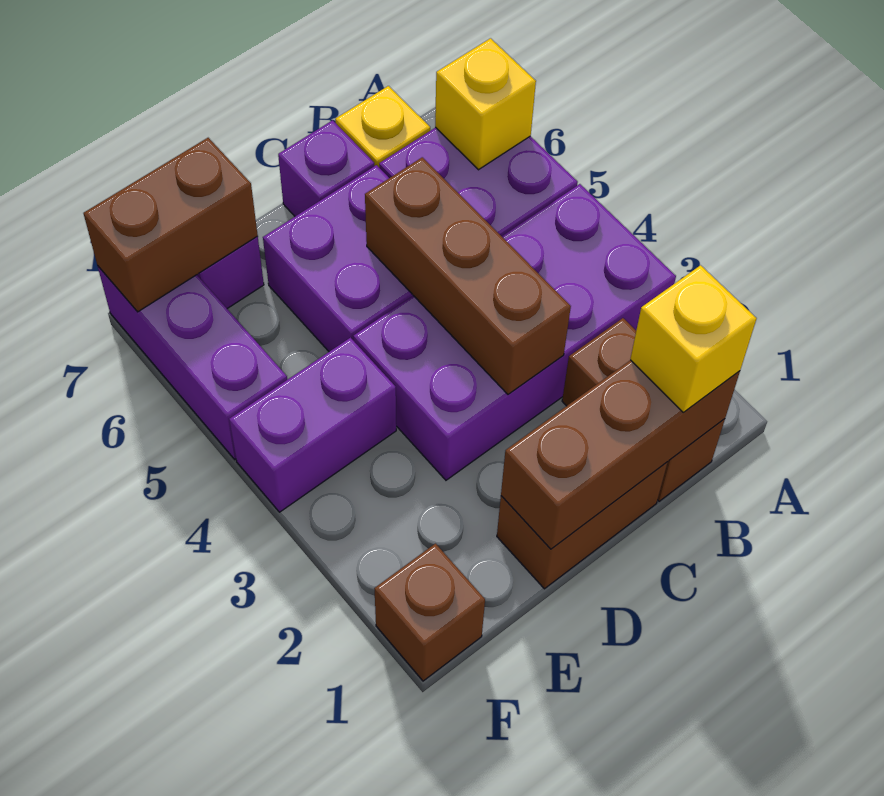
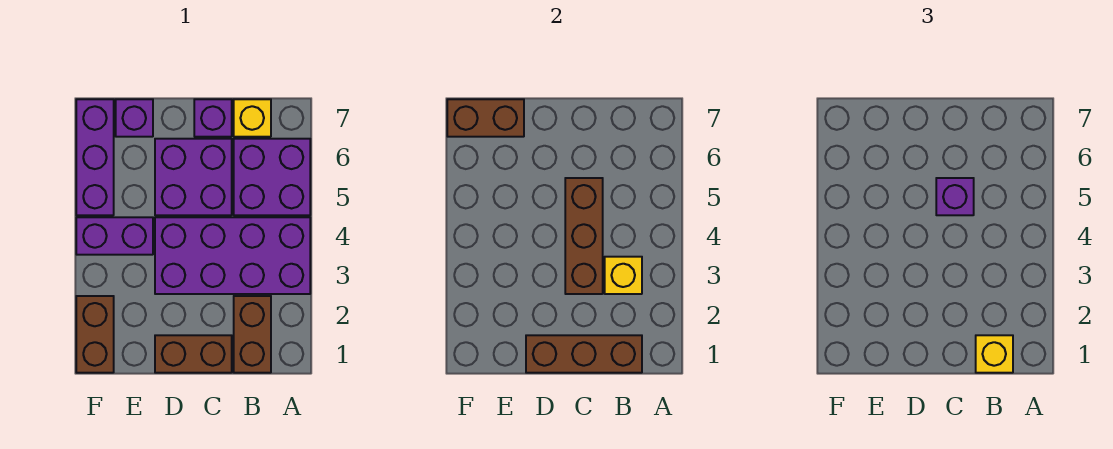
yellow 1x1 brick [435,38,536,170] -> yellow 1x1 brick moved to [605,257,642,294]
none -> purple 1x1 brick [936,178,974,215]
brown 1x1 brick [374,544,485,681] -> brown 1x2 brick [76,296,114,373]

